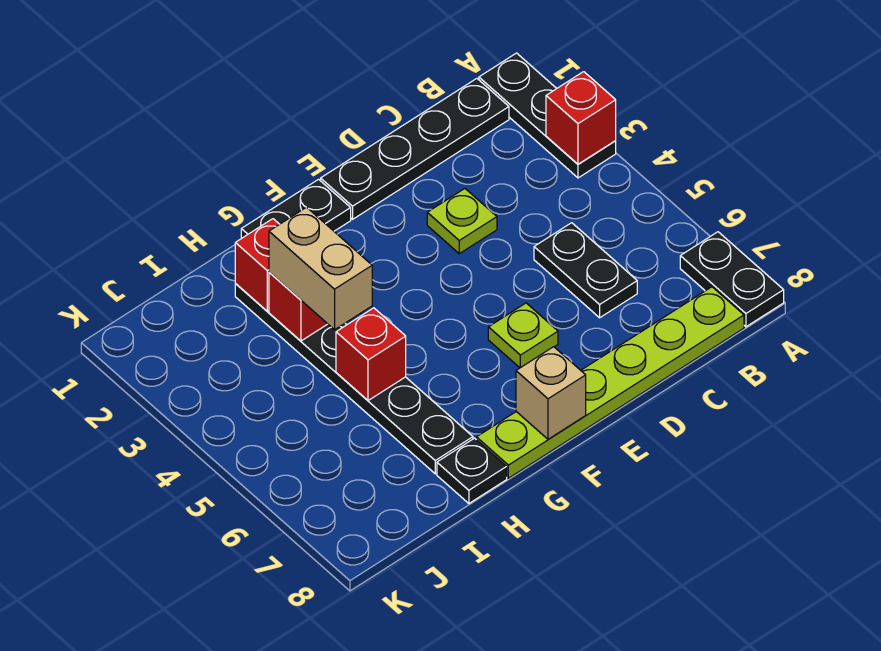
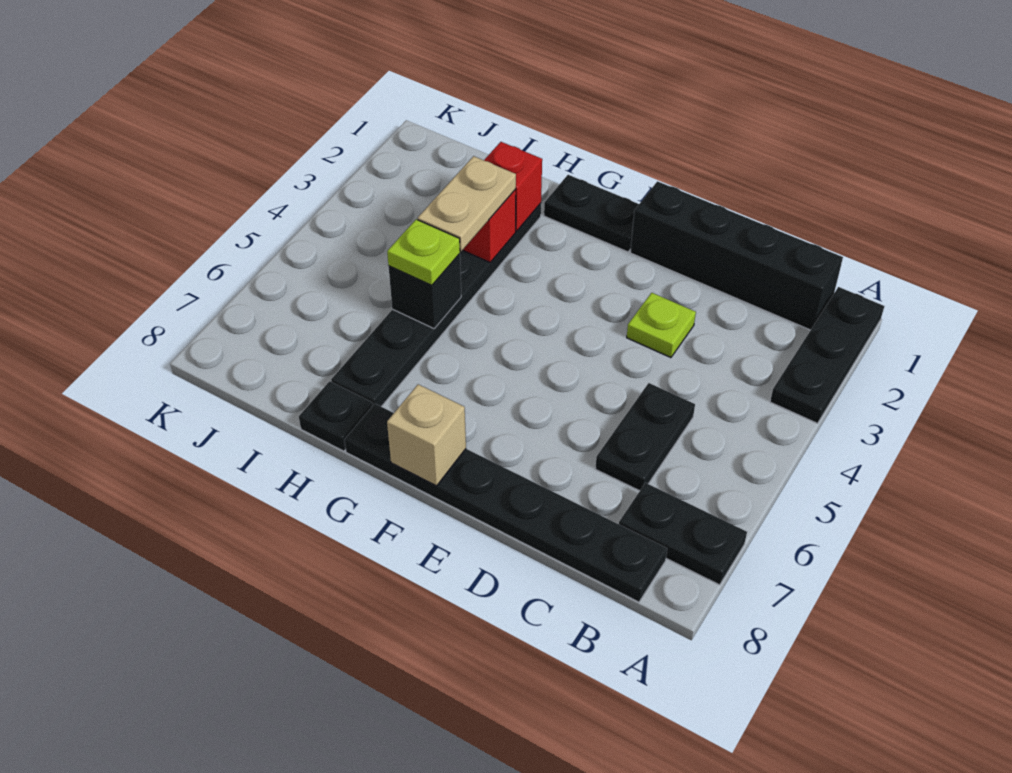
red 1x1 brick [546,72,616,164] -> none
black 1x2 plate [680,232,784,327] -> black 1x2 plate turned to [619,483,747,585]
black 1x4 plate [321,79,509,219] -> black 1x4 brick [630,181,843,330]
lime 1x6 plate [476,287,744,478] -> black 1x6 plate [344,404,667,602]
lime 1x1 plate [488,303,558,368] -> lime 1x1 plate moved to [387,219,460,285]
tan 1x2 brick [269,207,372,330] -> tan 1x2 plate [418,156,516,251]
red 1x1 brick [336,308,406,401] -> black 1x1 brick [389,254,461,329]

